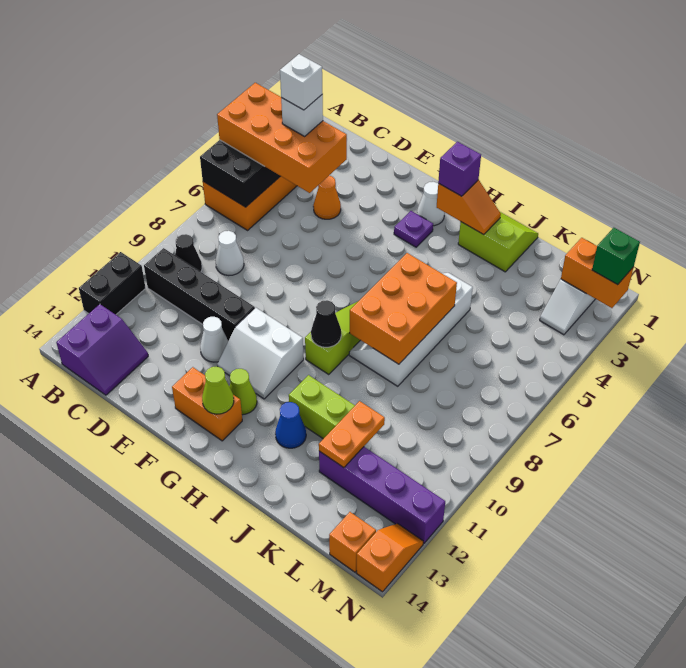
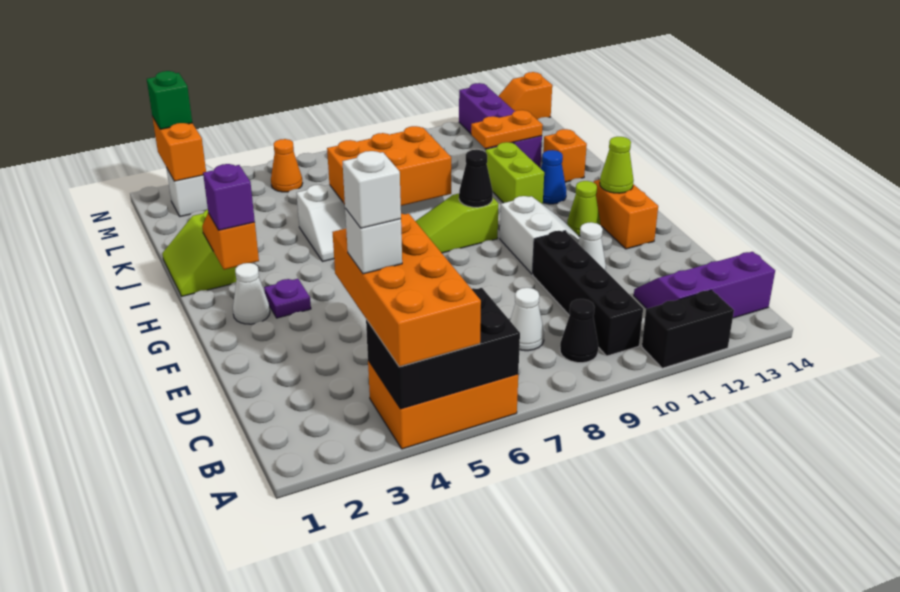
purple 2x2 slope [56,304,148,395] -> purple 2x3 slope [634,252,775,318]
orange 1x1 cone [313,176,341,219] -> orange 1x1 cone moved to [271,139,303,192]
orange 1x1 brick [329,512,376,572] -> orange 1x1 brick moved to [543,129,587,182]

